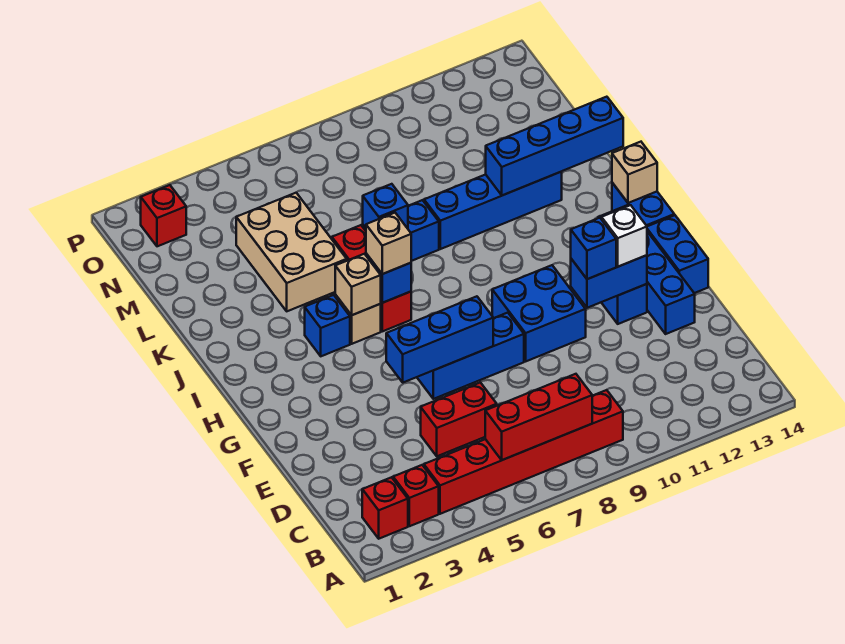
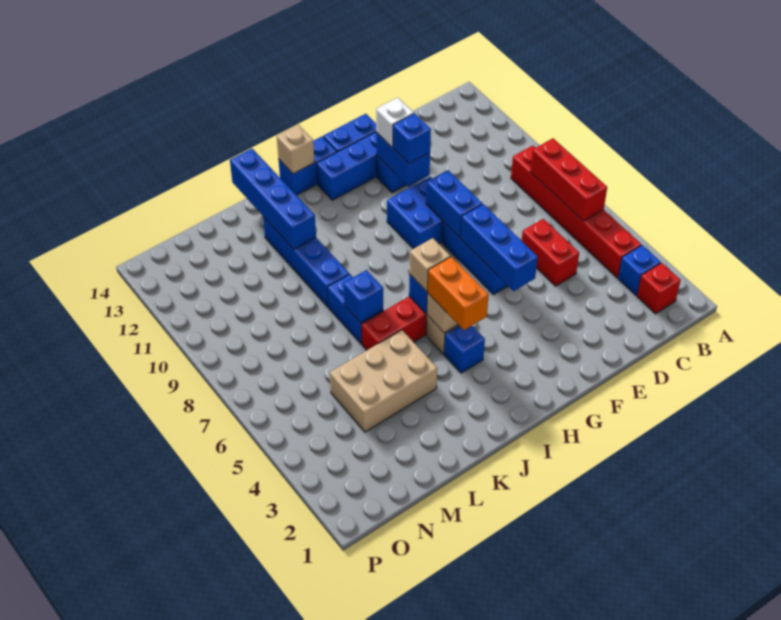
red 1x1 brick [393,465,439,526] -> blue 1x1 brick [618,245,661,296]
none -> blue 1x2 brick [426,170,482,238]
none -> orange 1x2 brick [428,257,489,330]
red 1x1 brick [141,185,186,246] -> none

